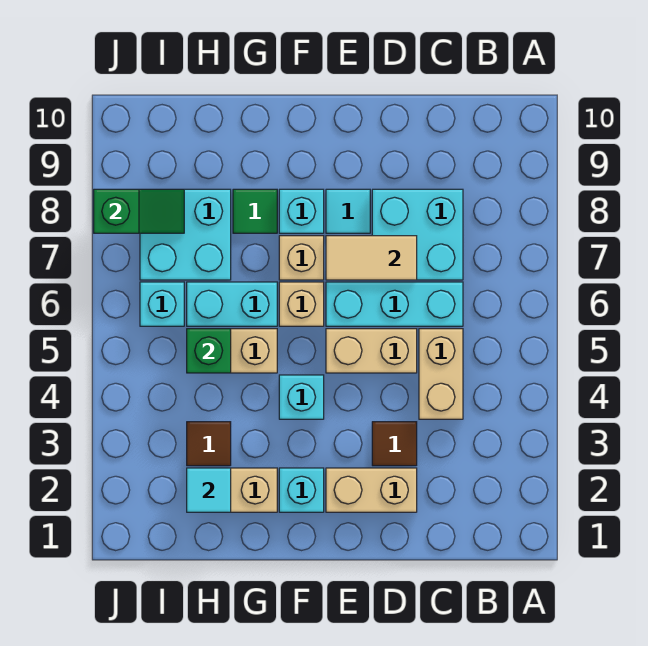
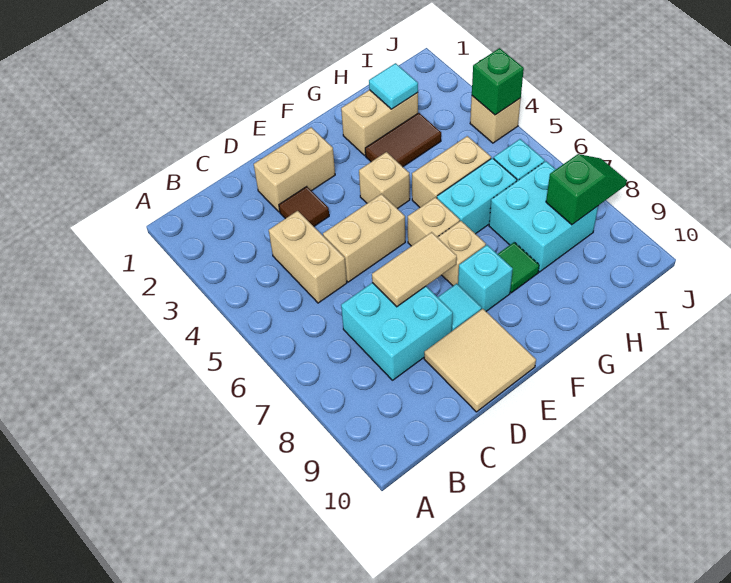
cyan 1x3 brick [326,282,463,326] -> none
none -> tan 2x2 tile [424,309,536,412]
cyan 1x1 brick [279,468,324,512] -> none
cyan 1x1 brick [279,375,324,419] -> tan 1x1 brick [359,152,410,209]
brown 1x1 tile [187,422,231,466] -> brown 1x2 tile [365,113,441,167]
green 1x1 brick [187,329,231,373] -> green 1x1 brick moved to [472,48,524,115]
green 1x2 slope [94,189,184,233] -> green 1x2 slope turned to [546,154,627,225]
none -> tan 1x1 brick [470,96,521,143]

